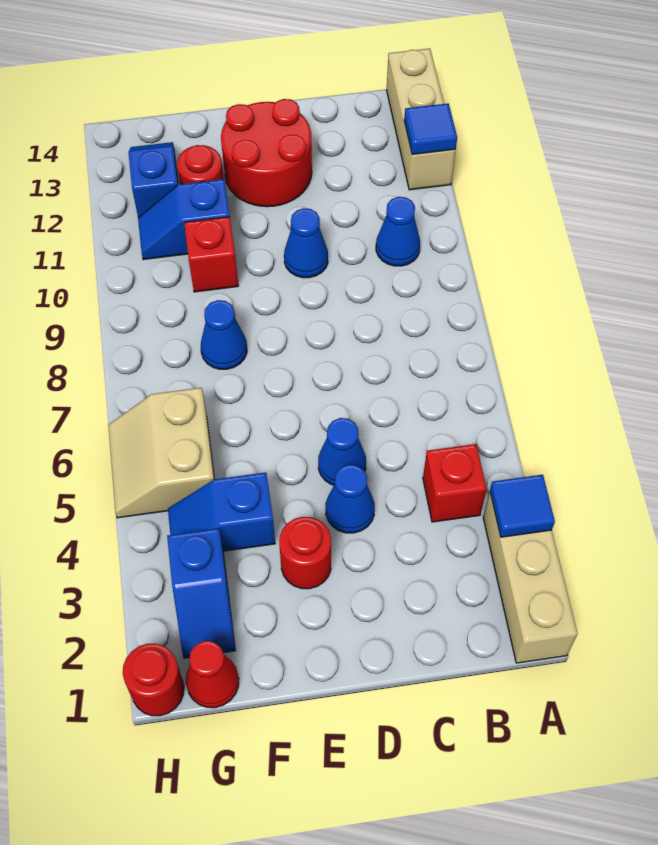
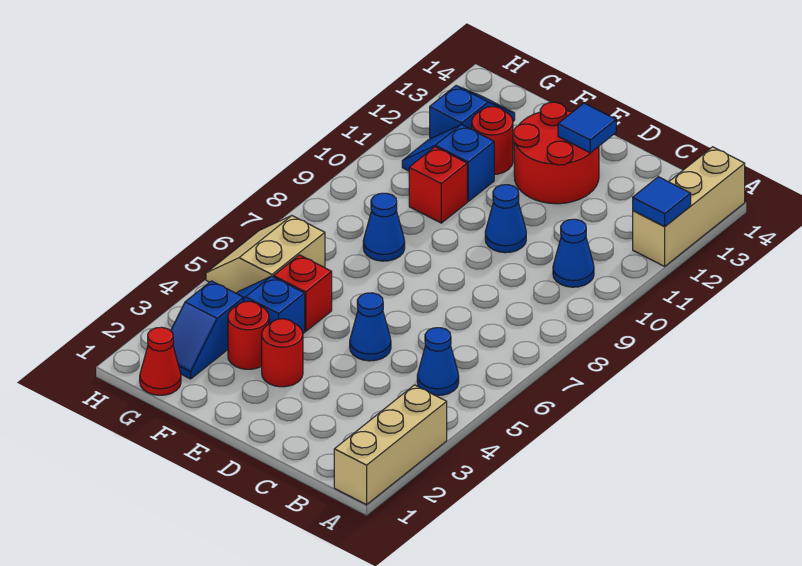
blue 1x1 tile [490,475,555,537] -> blue 1x1 tile moved to [558,103,616,153]
red 1x1 brick [423,444,487,522] -> red 1x1 brick moved to [274,255,332,331]
blue 1x1 cone [326,465,375,533] -> blue 1x1 cone moved to [417,328,459,396]
red 1x1 round brick [123,644,184,716] -> red 1x1 round brick moved to [228,301,269,369]

